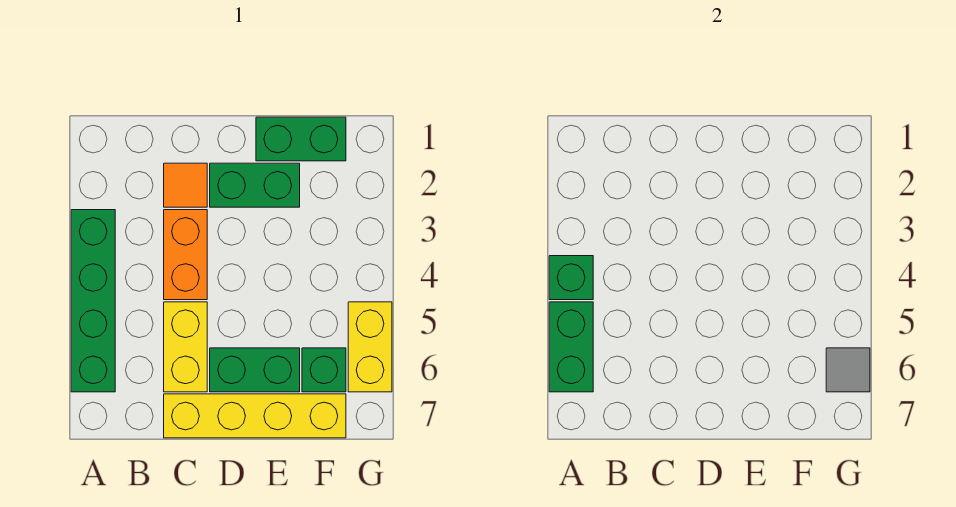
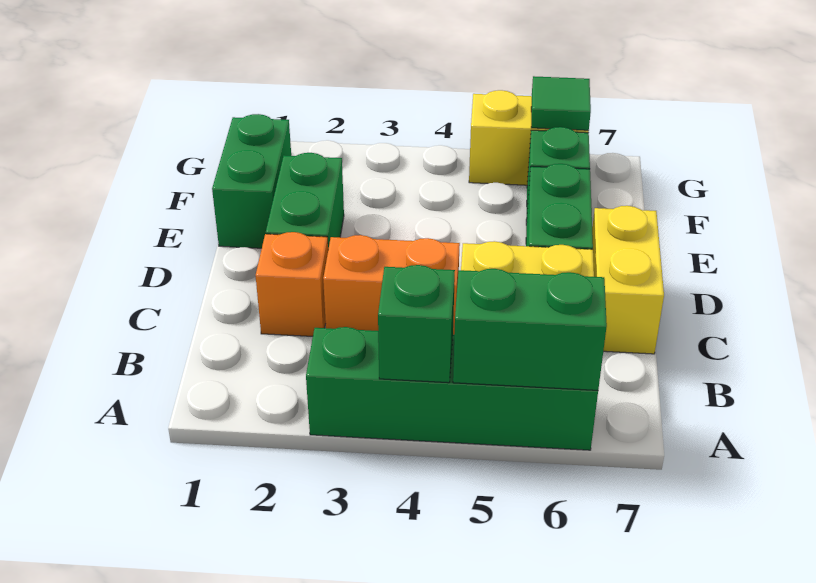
orange 1x1 tile [164,163,207,207] -> orange 1x1 brick [256,232,328,336]
yellow 1x4 brick [164,394,346,438] -> yellow 1x2 brick [592,206,664,354]
grey 1x1 tile [826,348,870,392] -> green 1x1 tile [531,76,591,130]

